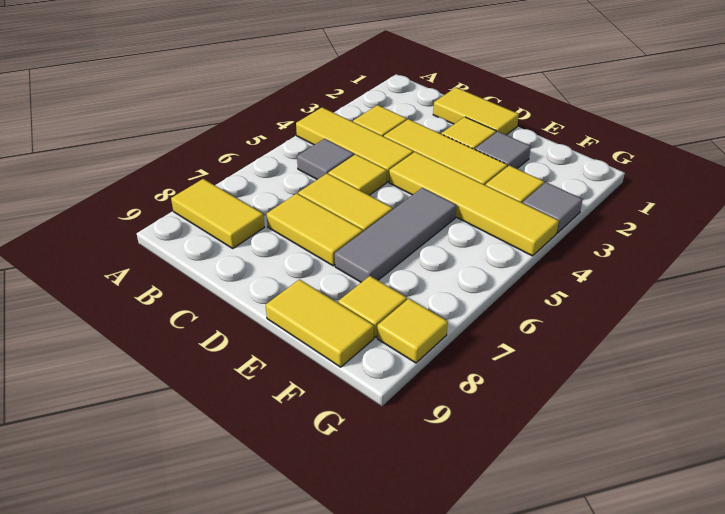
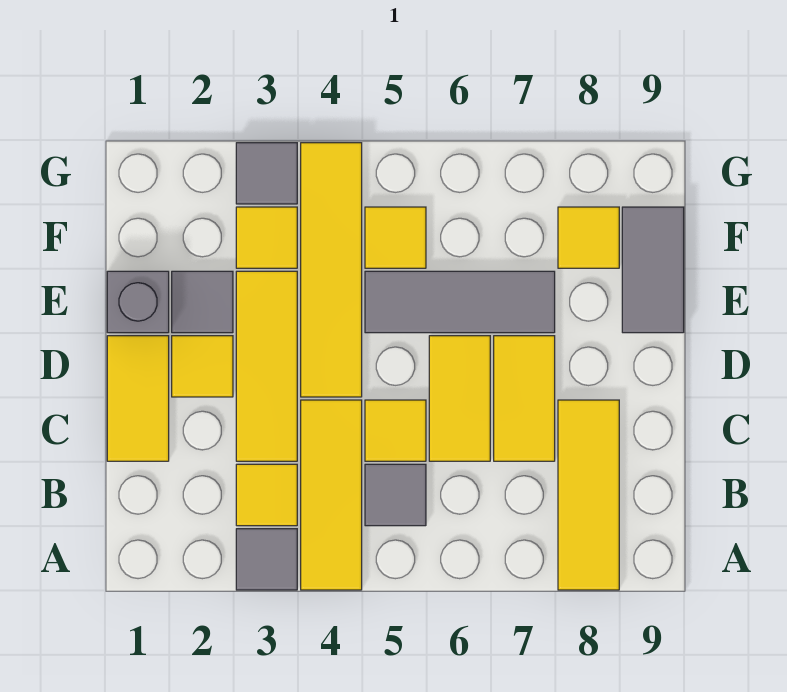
none -> grey 1x1 tile [236,529,297,590]
yellow 1x2 tile [171,179,264,248] -> yellow 1x3 tile [558,400,619,590]
none -> grey 1x1 brick [107,271,169,333]
yellow 1x2 tile [266,279,374,367] -> grey 1x2 tile [622,207,684,333]
yellow 1x1 tile [377,299,448,363] -> yellow 1x1 tile moved to [365,207,426,268]

